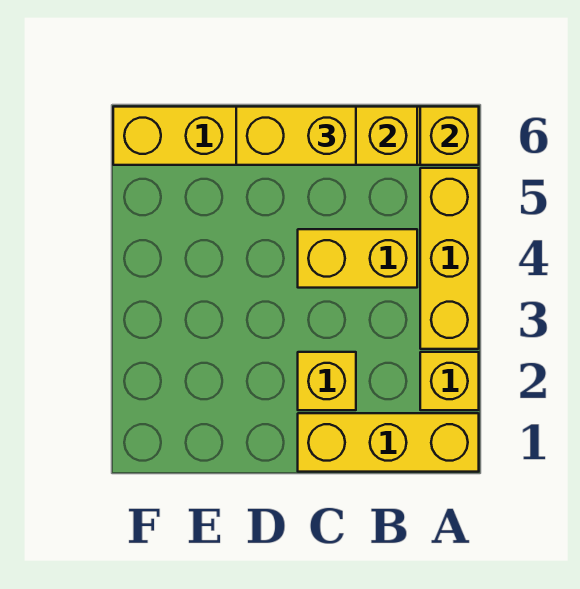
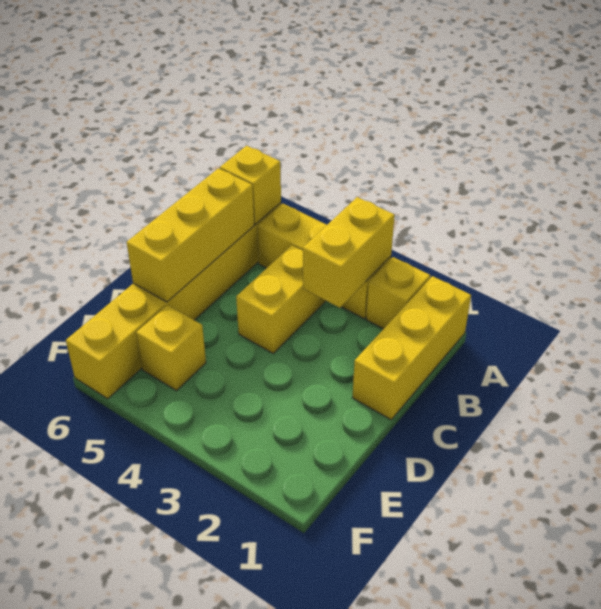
yellow 1x1 brick [298,352,356,410] -> yellow 1x1 brick moved to [136,305,206,391]
yellow 1x2 brick [236,107,356,165] -> yellow 1x2 brick moved to [303,197,395,308]

